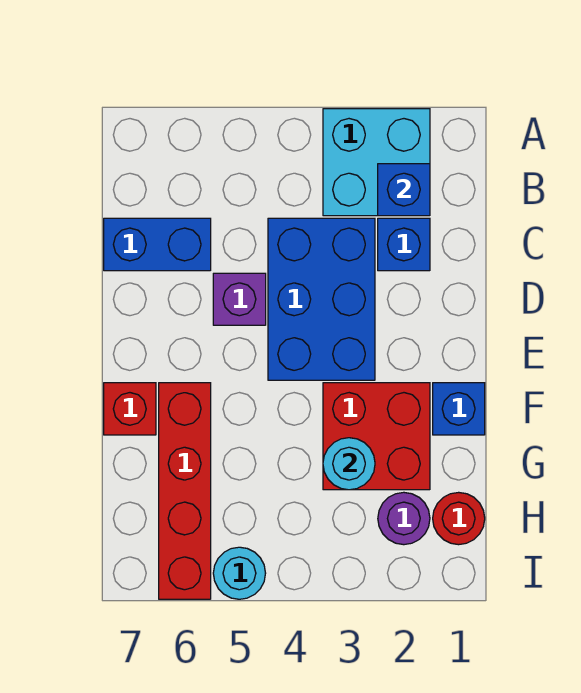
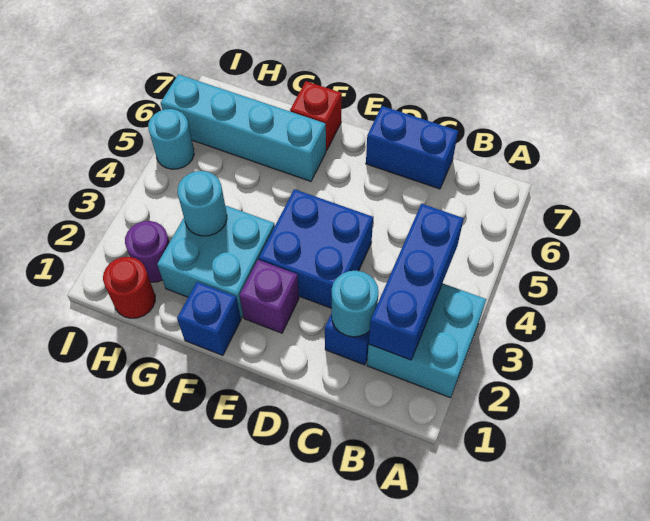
blue 1x1 brick [378,164,430,216] -> blue 1x3 brick [369,204,464,360]
none -> cyan 1x1 round brick [332,271,378,337]
blue 2x3 brick [268,218,375,380] -> blue 2x2 brick [259,189,373,308]
blue 1x2 brick [104,218,211,271] -> blue 1x2 brick turned to [366,106,458,189]
purple 1x1 brick [213,273,266,325] -> purple 1x1 brick moved to [239,260,299,333]
red 2x2 brick [323,383,430,490] -> cyan 2x2 brick [157,206,275,318]
red 1x4 brick [159,383,211,599] -> cyan 1x4 brick [161,74,326,181]

